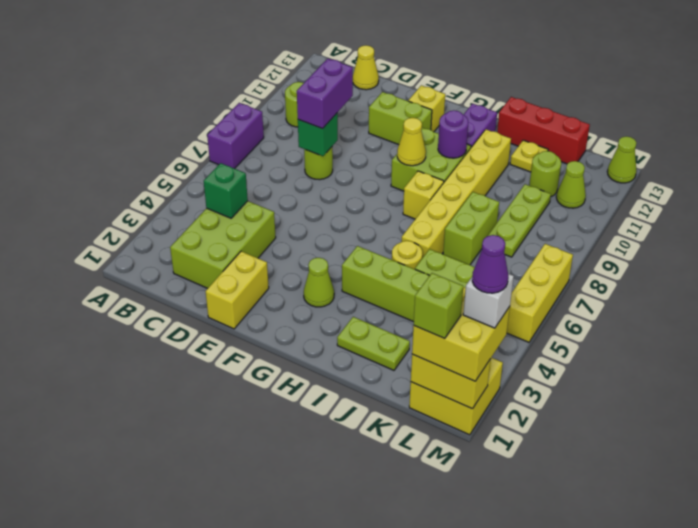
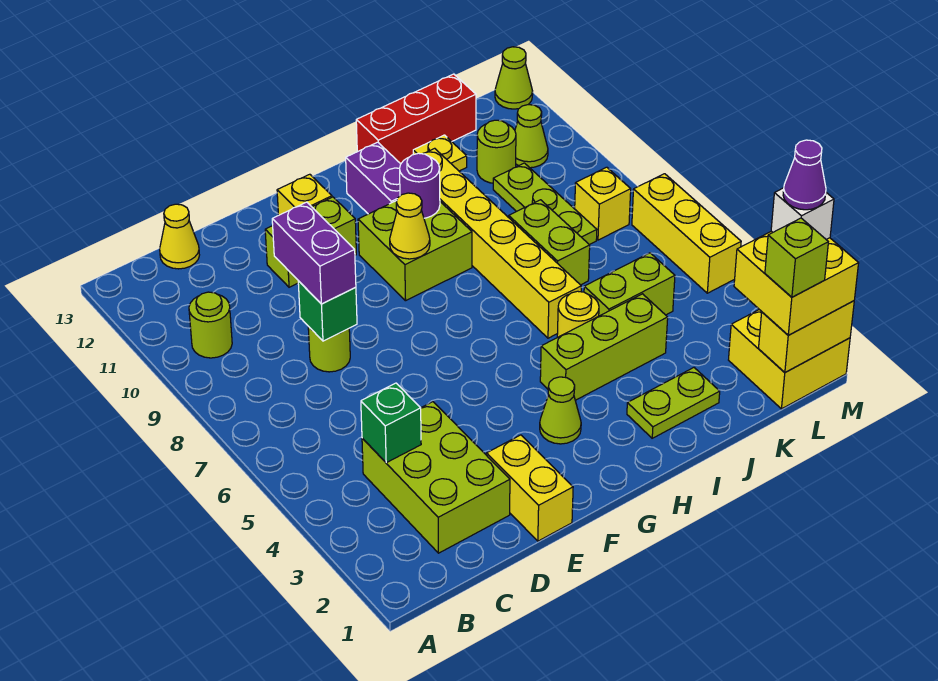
purple 1x2 brick [207,103,264,169] -> none
yellow 1x1 brick [403,171,444,219] -> yellow 1x1 brick moved to [575,167,631,240]

